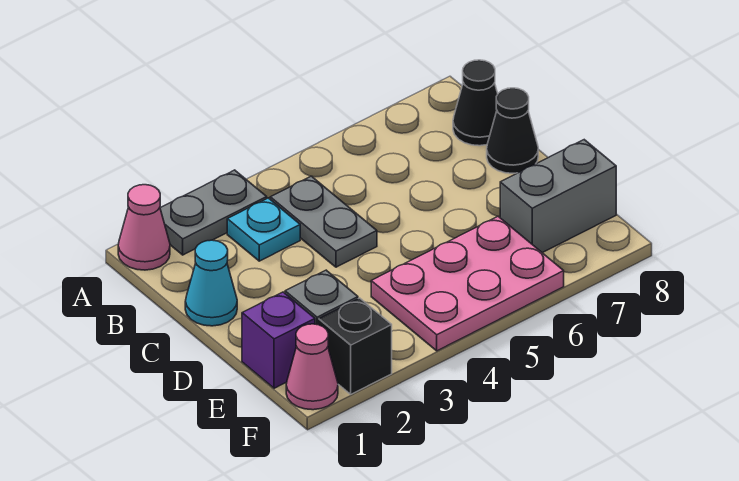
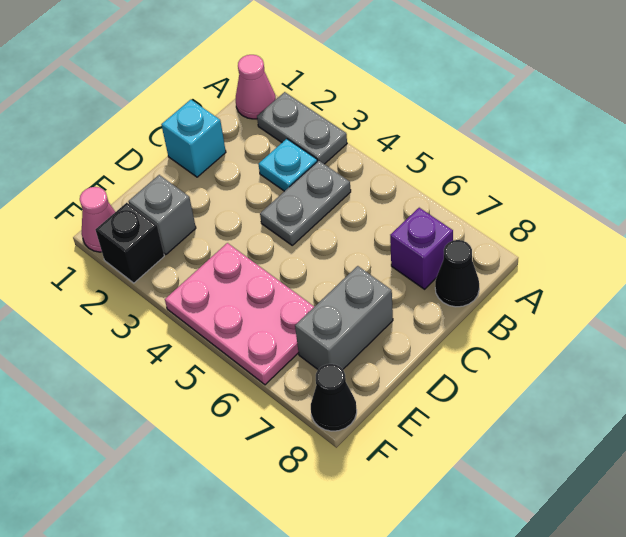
cyan 1x1 cone [185,240,237,326] -> cyan 1x1 brick [161,100,226,177]
black 1x1 cone [487,88,538,173] -> black 1x1 cone moved to [311,364,357,431]
purple 1x1 brick [242,292,315,388] -> purple 1x1 brick moved to [390,208,453,289]
grey 1x2 brick [500,140,616,253] -> grey 1x2 brick turned to [295,266,393,369]

